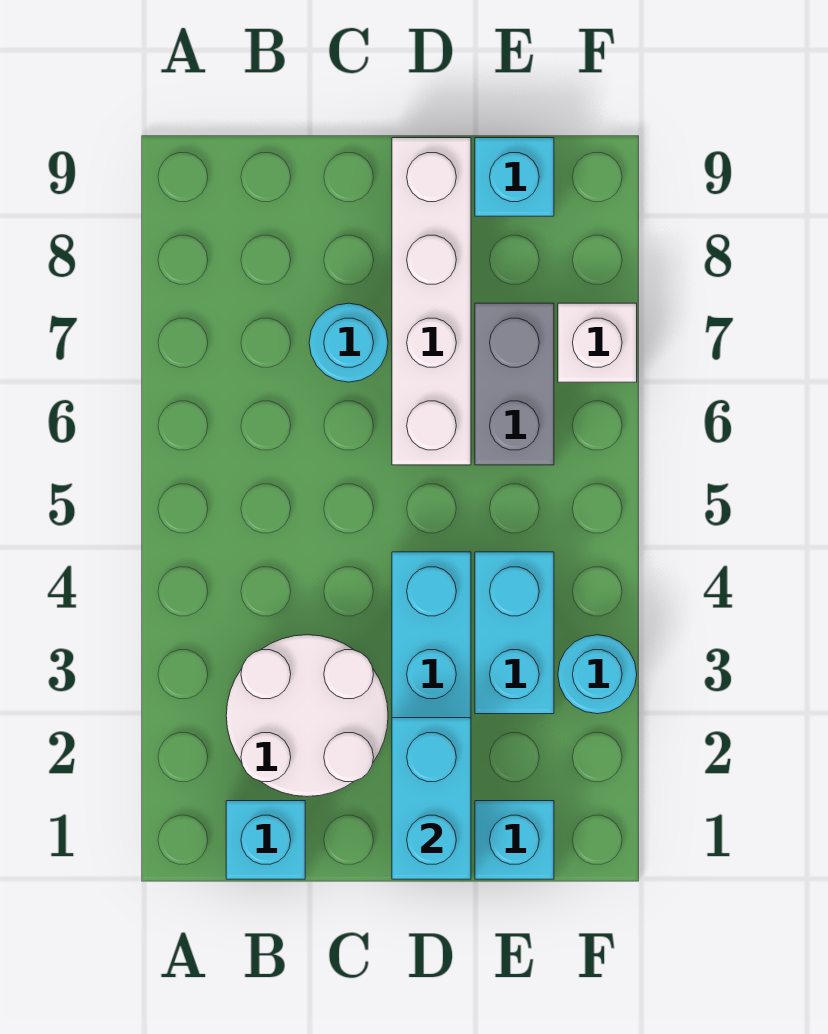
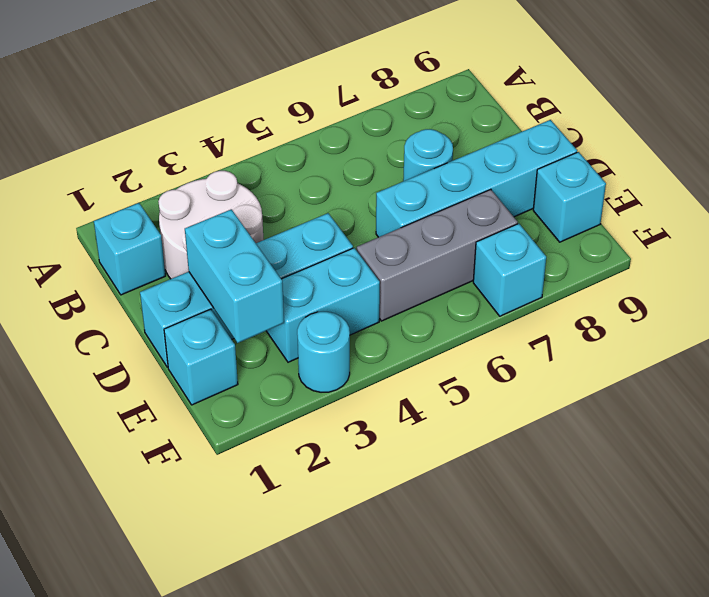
cyan 1x2 brick [392,718,471,879] -> cyan 1x2 brick turned to [185,209,284,343]
white 1x4 brick [392,138,471,465] -> cyan 1x4 brick [376,120,577,237]
grey 1x2 brick [475,303,554,465] -> grey 1x3 brick [357,189,518,321]
white 1x1 brick [558,303,637,382] -> cyan 1x1 brick [473,224,546,316]

